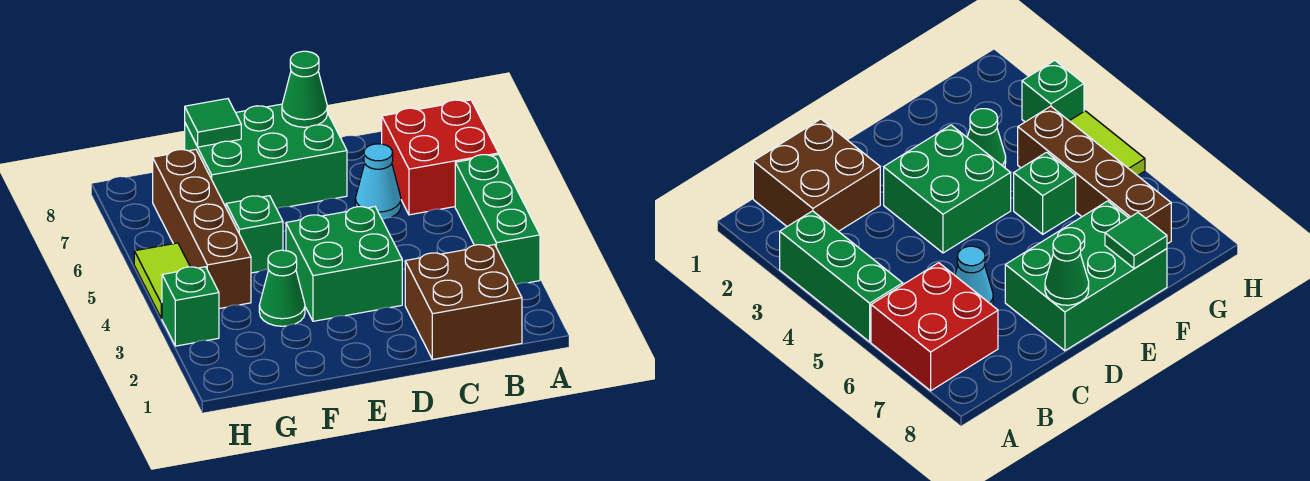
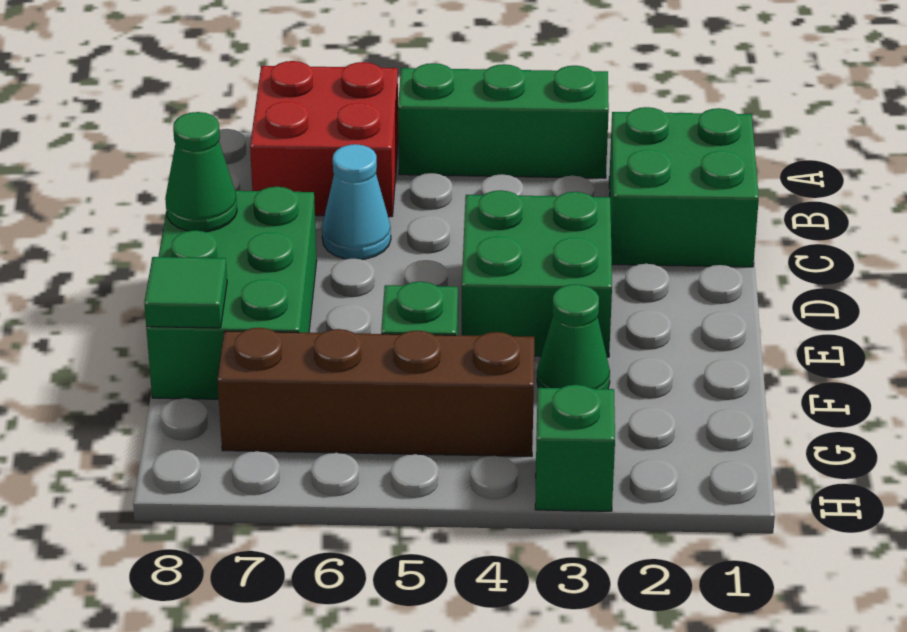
brown 2x2 brick [405,245,522,359] -> green 2x2 brick [609,107,759,267]
lime 1x2 tile [134,243,190,319] -> none

